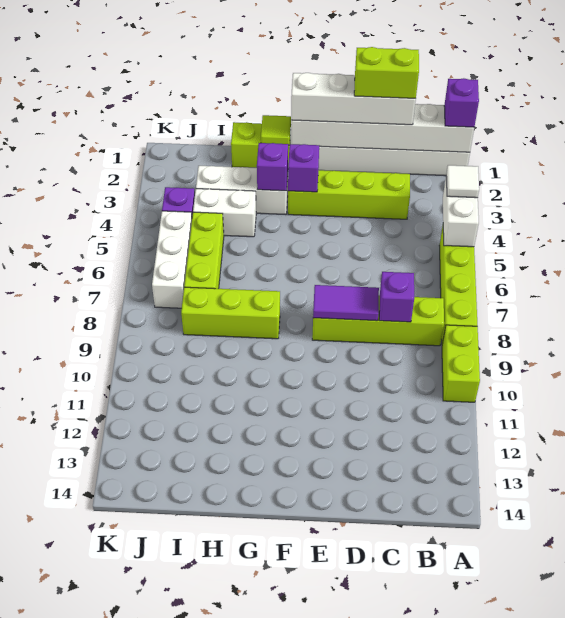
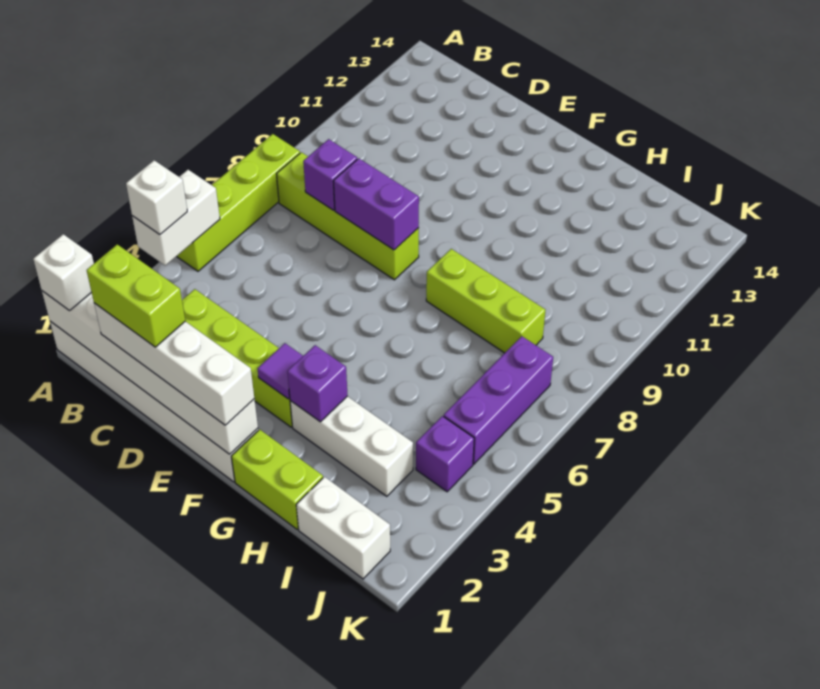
purple 1x1 brick [444,78,479,127] -> white 1x1 brick [33,234,94,311]
white 1x1 tile [446,165,479,198] -> white 1x1 brick [126,160,187,235]
lime 1x2 brick [442,325,480,402] -> none
purple 1x2 tile [313,285,379,321] -> purple 1x2 brick [333,158,419,250]
purple 1x1 brick [288,144,320,192] -> purple 1x1 tile [258,343,303,399]
lime 1x1 tile [261,115,291,145] -> none
white 1x2 brick [193,189,256,237] -> white 1x2 brick moved to [296,477,390,579]
lime 1x3 brick [184,212,224,289] -> none
white 1x3 brick [152,211,192,308] -> purple 1x3 brick [444,336,553,464]

